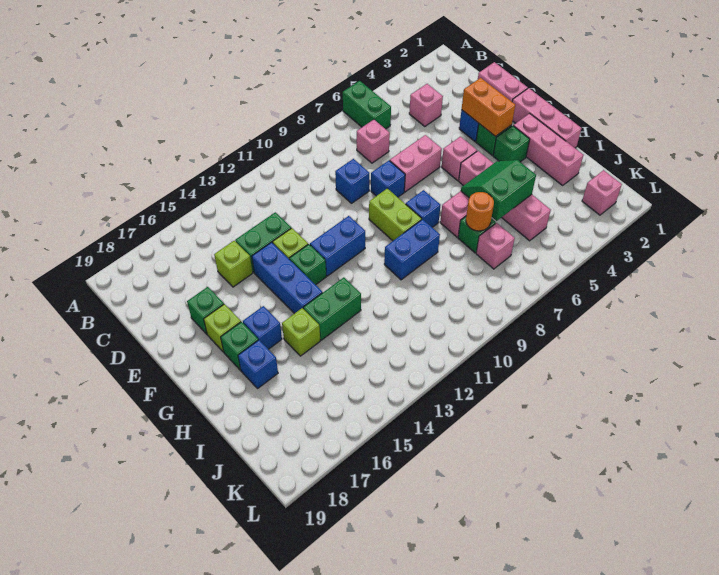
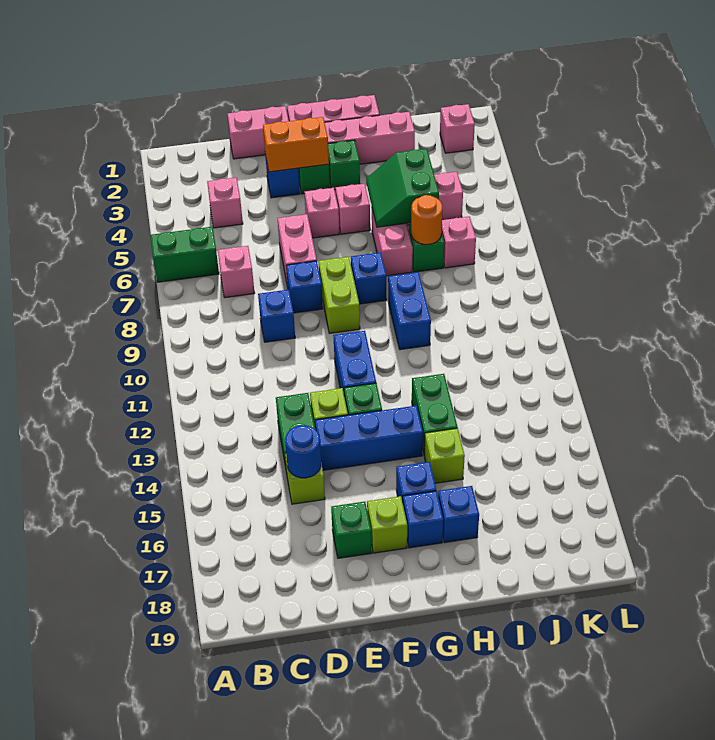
none -> blue 1x1 round brick [285,425,321,478]
lime 1x2 brick [369,188,422,241] -> lime 1x2 brick turned to [318,257,360,333]
green 1x1 brick [221,322,258,370] -> blue 1x1 brick [403,491,443,548]

